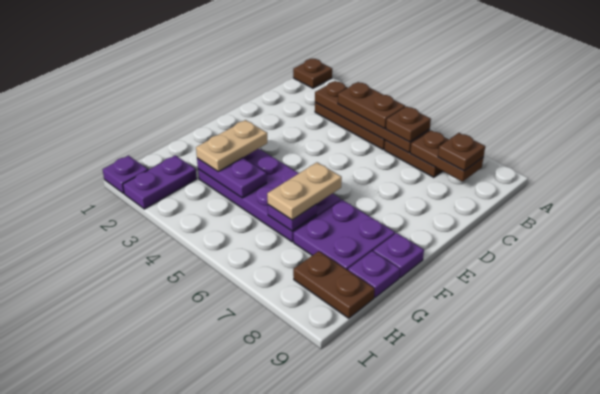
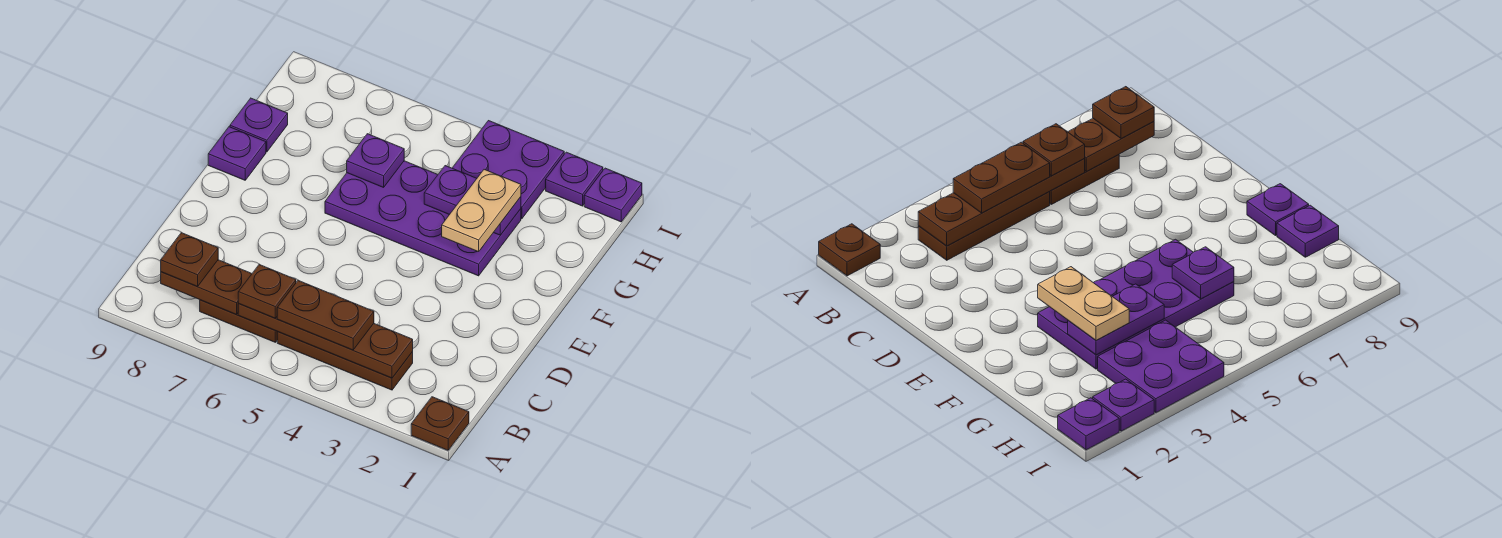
tan 1x2 plate [267,162,342,220] -> none
purple 2x2 plate [293,200,395,270] -> purple 2x2 plate moved to [453,121,564,219]
purple 1x2 plate [123,155,197,209] -> purple 1x1 plate [546,152,603,206]
brown 1x2 plate [293,251,375,318] -> none

